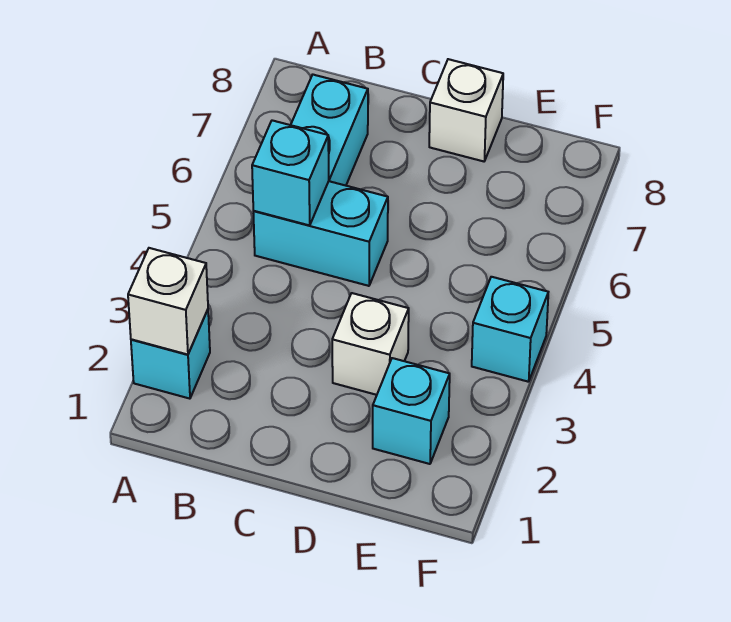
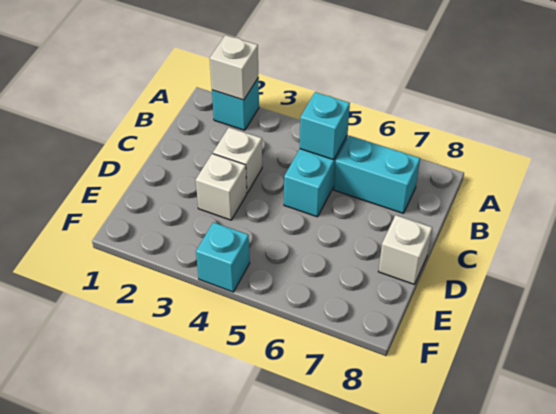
none -> white 1x1 brick [213,128,262,193]
cyan 1x1 brick [373,358,450,464] -> none

